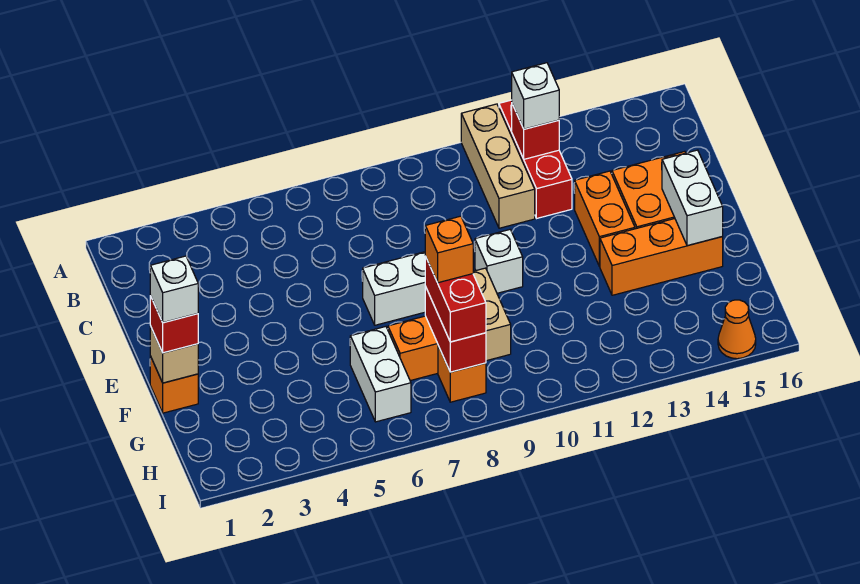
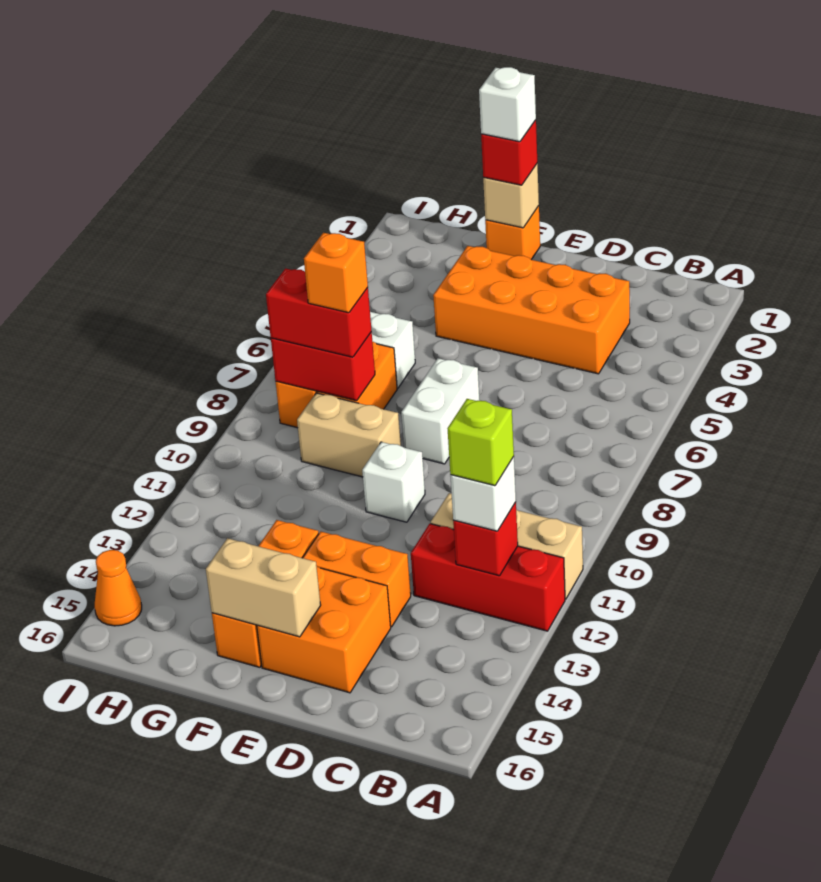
none -> lime 1x1 brick [448,399,514,486]
none -> orange 2x4 brick [433,246,630,374]
white 1x2 brick [662,150,723,246] -> tan 1x2 brick [206,538,321,637]

